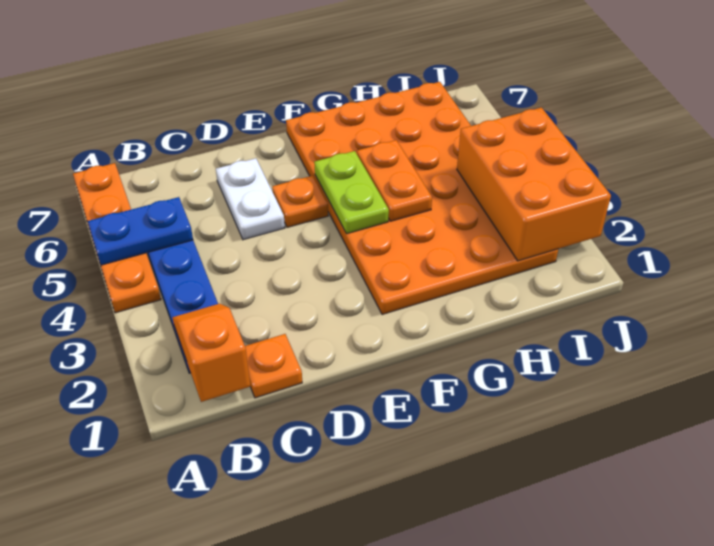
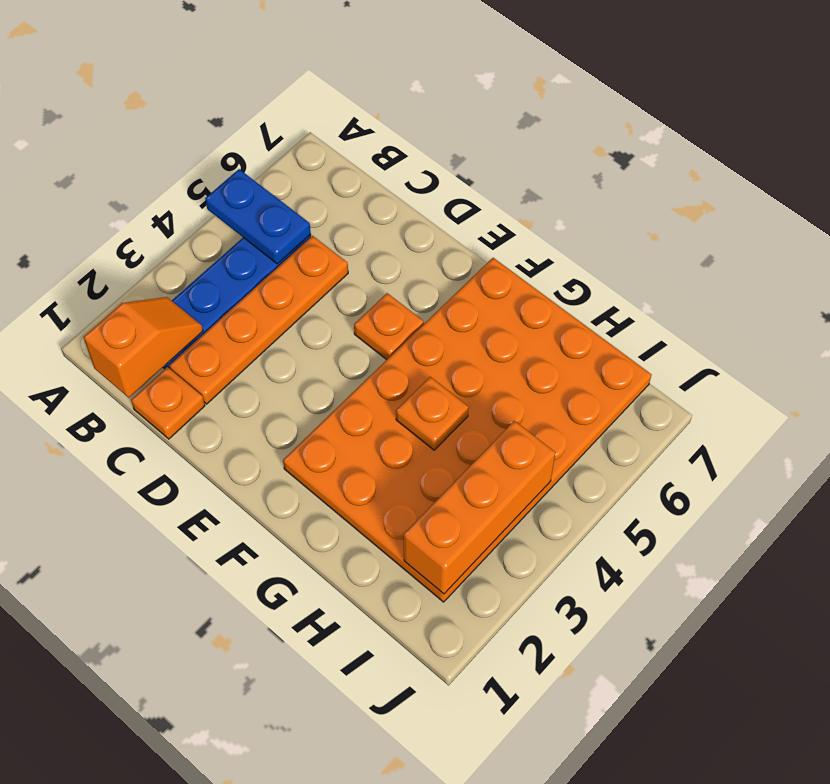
orange 1x4 plate [73,163,161,313] -> orange 1x4 plate moved to [169,236,348,404]
white 1x2 plate [216,158,285,240] -> none
lime 1x2 plate [314,151,389,234] -> none
orange 1x2 plate [357,140,432,221] -> orange 1x1 plate [396,377,469,450]
orange 2x3 brick [457,108,611,261] -> orange 1x3 brick [403,421,556,594]

